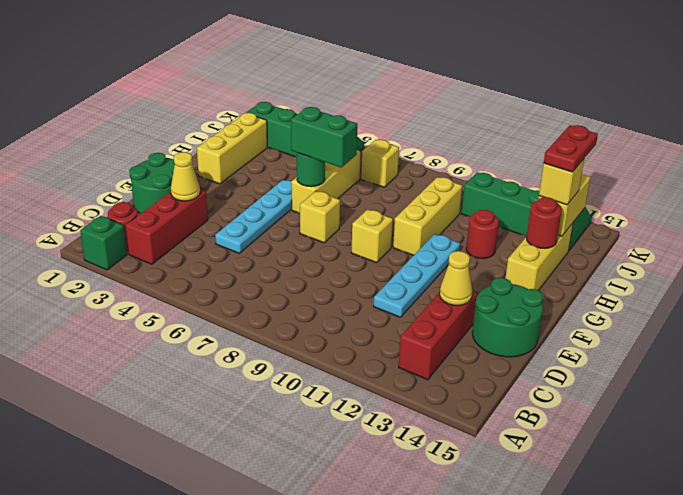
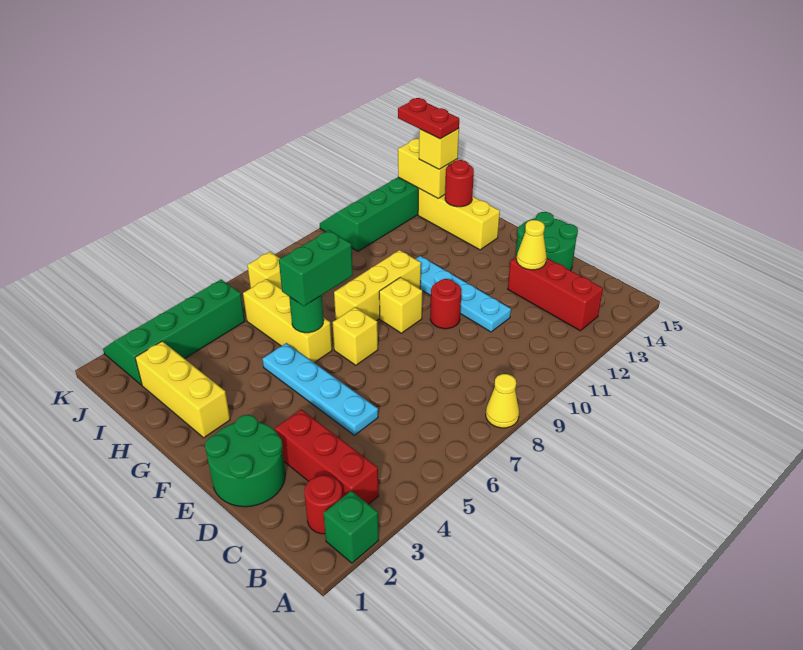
yellow 1x1 cone [171,152,200,201] -> yellow 1x1 cone moved to [486,374,519,428]
yellow 1x3 brick [393,177,462,255] -> yellow 1x3 brick turned to [334,250,421,321]
red 1x1 round brick [466,210,499,259] -> red 1x1 round brick moved to [430,279,461,329]

